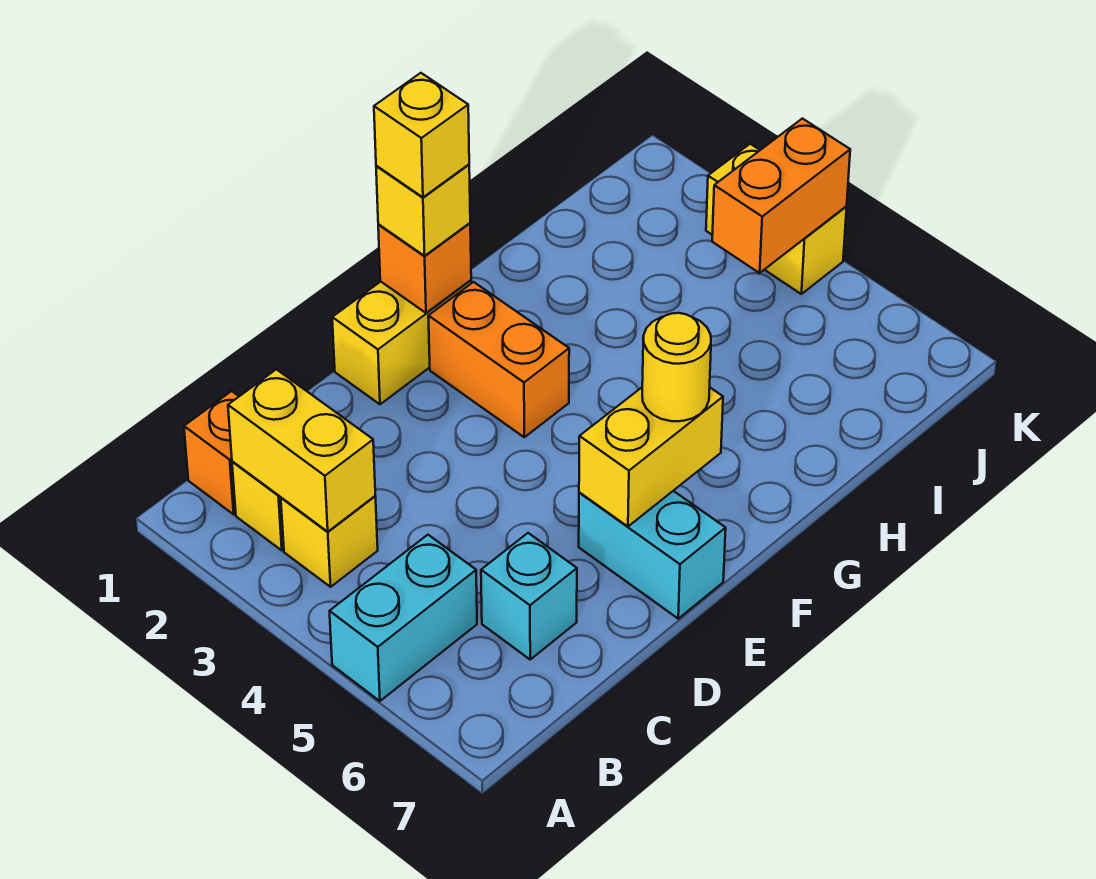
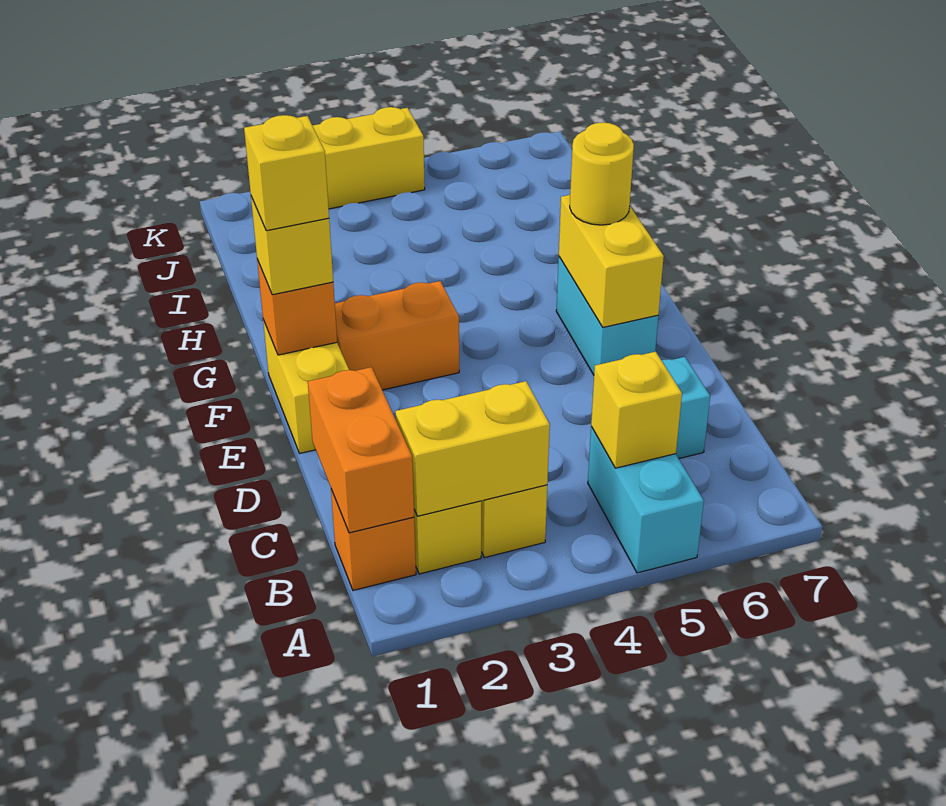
none -> yellow 1x1 brick [591,352,682,468]
cyan 1x2 brick [579,491,726,619] -> cyan 1x2 brick turned to [556,257,658,375]
orange 1x2 brick [712,119,850,273] -> orange 1x2 brick moved to [308,367,414,533]

